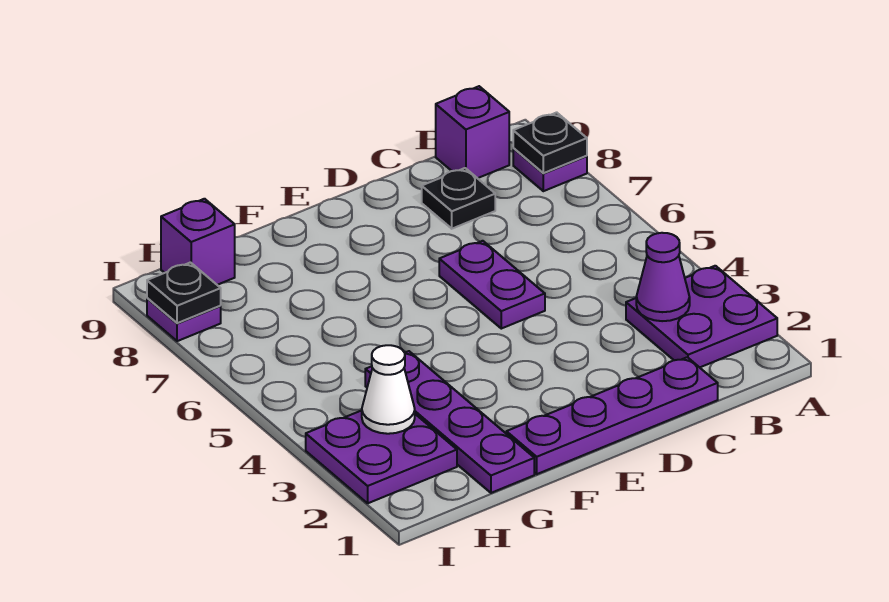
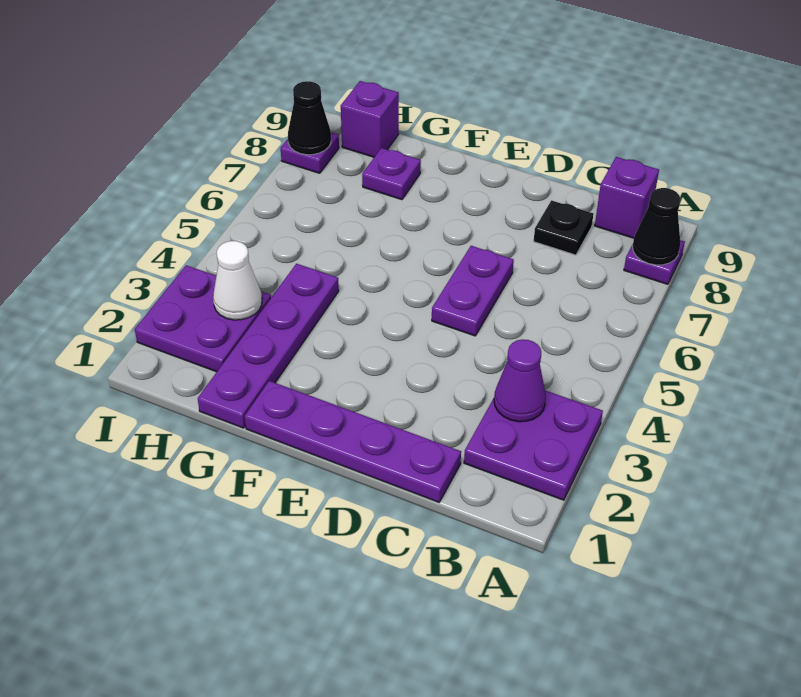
black 1x1 plate [513,112,587,173] -> black 1x1 cone [632,188,680,265]
none -> purple 1x1 plate [362,148,421,200]
black 1x1 plate [147,262,221,323] -> black 1x1 cone [288,81,331,155]

